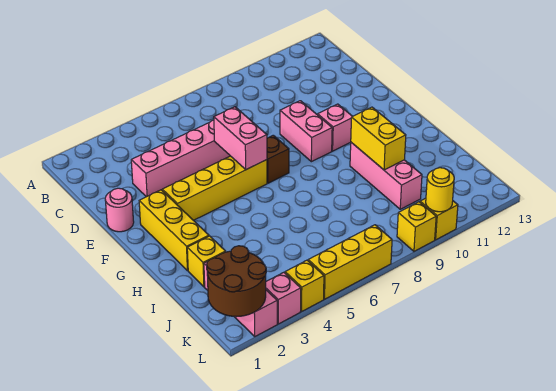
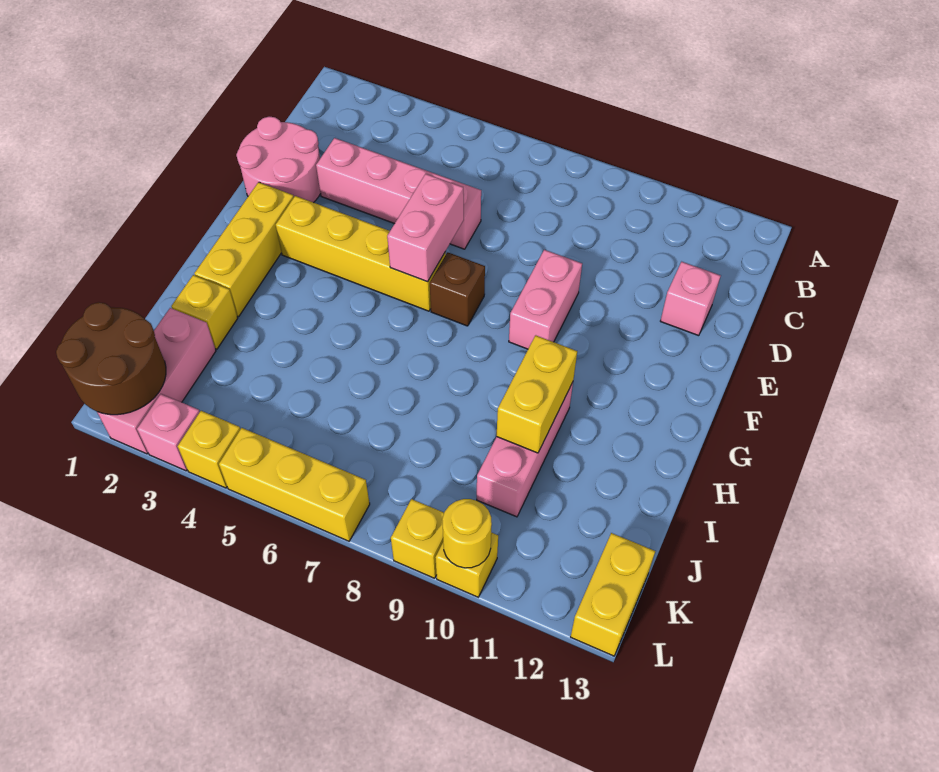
pink 1x1 round brick [105,188,134,232] -> pink 2x2 round brick [236,117,321,203]
pink 1x1 brick [318,104,352,151] -> pink 1x1 brick moved to [661,262,721,336]
none -> yellow 1x2 brick [571,533,655,656]

